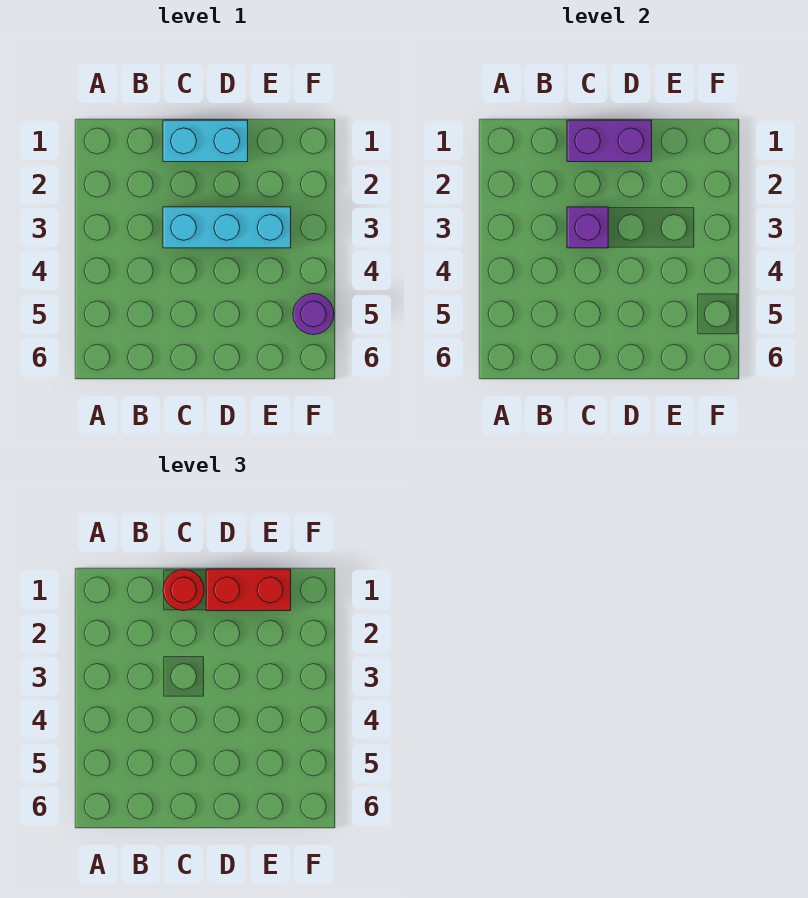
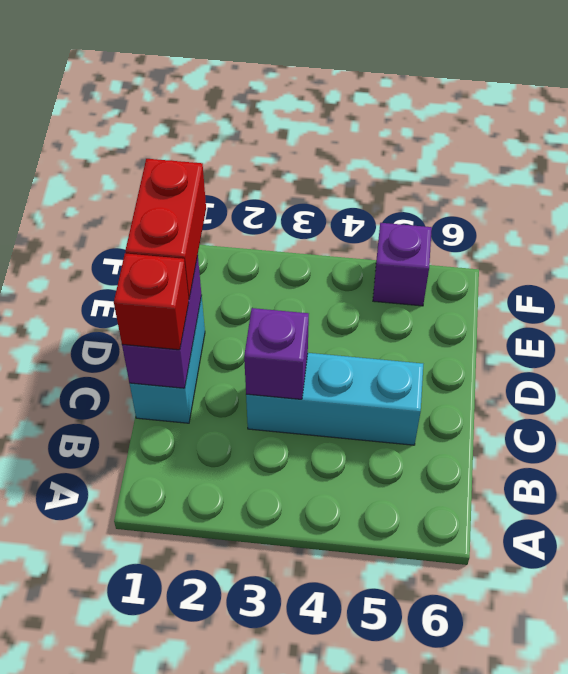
red 1x1 round brick [163,569,204,611] -> red 1x1 brick [114,253,189,350]
cyan 1x3 brick [163,207,291,248] -> cyan 1x3 brick turned to [246,353,423,445]
purple 1x1 round brick [293,293,334,335] -> purple 1x1 brick [373,223,432,306]

